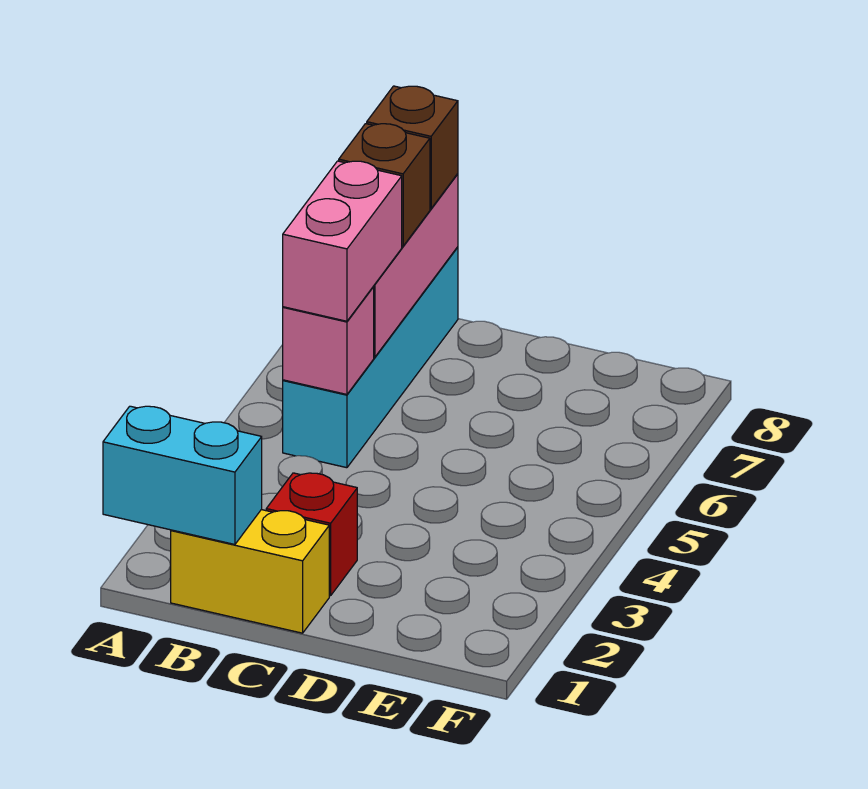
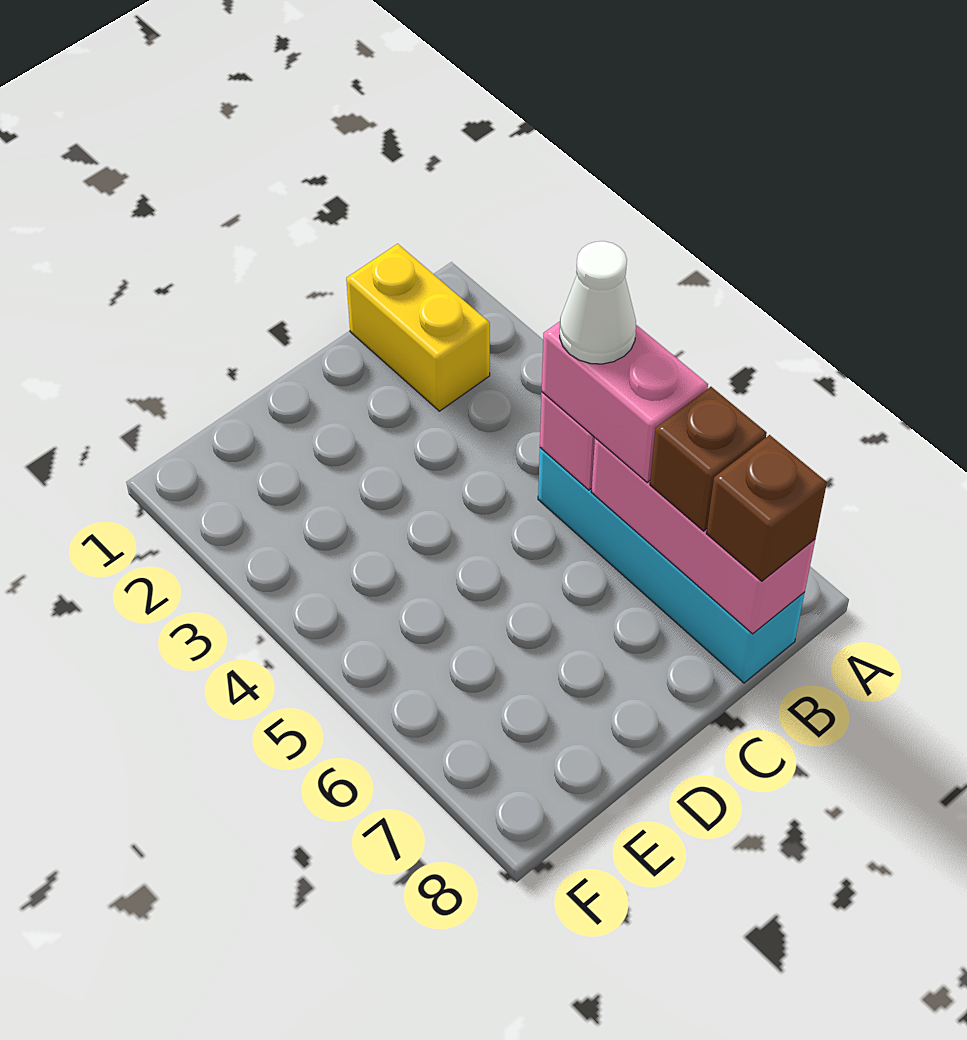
cyan 1x2 brick [103,406,262,544] -> none
yellow 1x2 brick [171,510,329,633] -> yellow 1x2 brick turned to [346,244,490,411]
none -> white 1x1 cone [560,241,636,364]
red 1x1 brick [266,473,357,596] -> none

